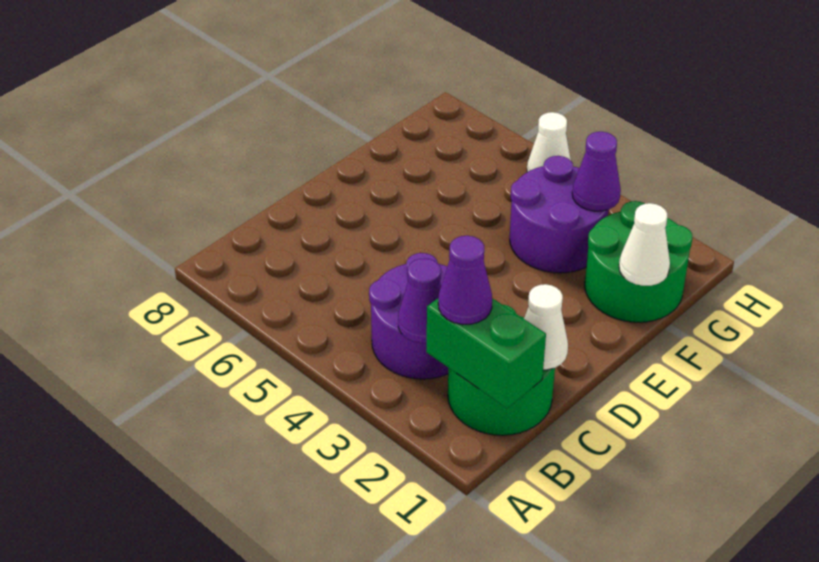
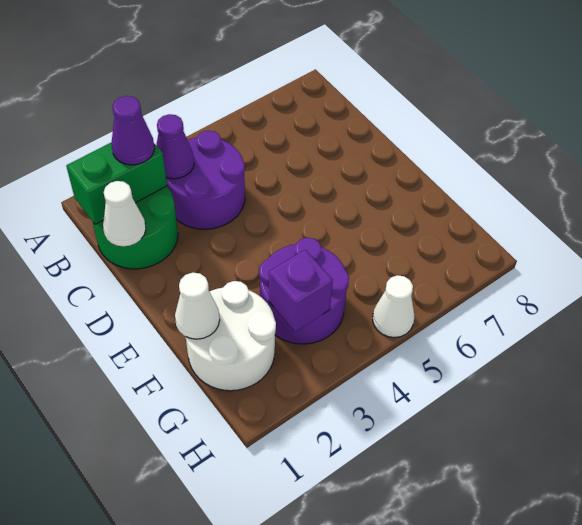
green 2x2 round brick [585,201,693,322] -> white 2x2 round brick [186,281,276,391]
purple 1x1 cone [572,132,621,211] -> purple 1x1 brick [269,250,333,332]

